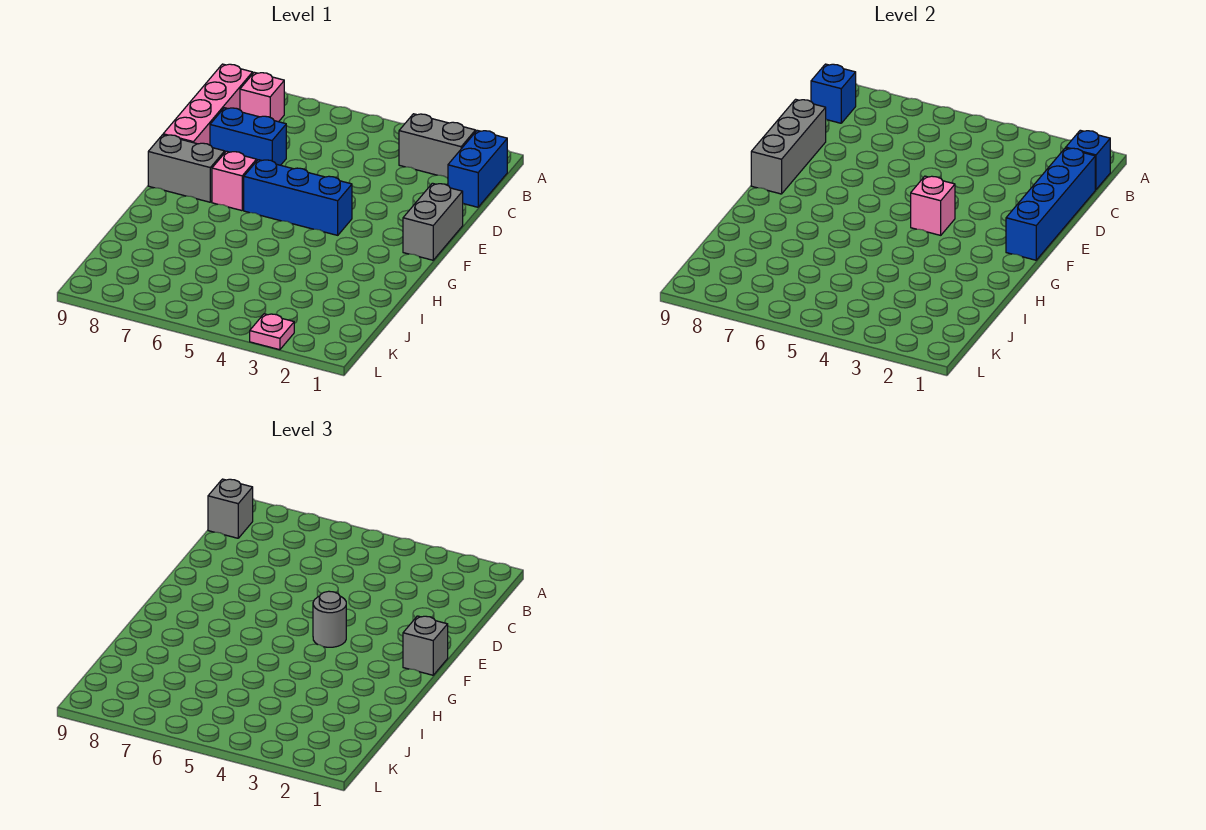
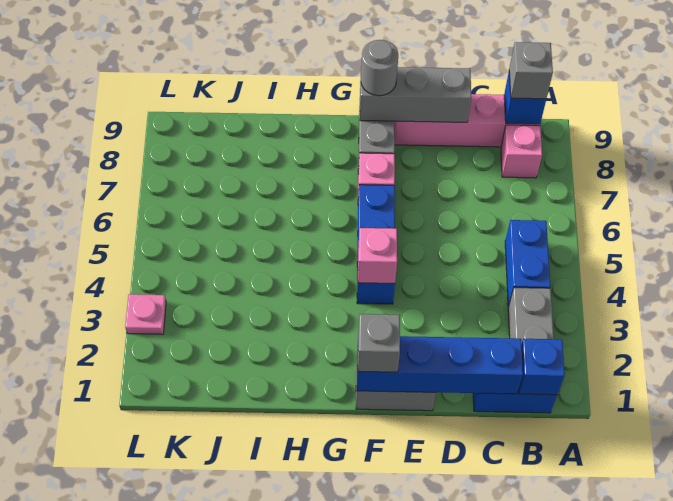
blue 1x2 brick [210,108,286,165] -> blue 1x2 brick moved to [505,220,551,306]
grey 1x1 round brick [313,591,346,647] -> grey 1x1 round brick moved to [361,40,398,96]

